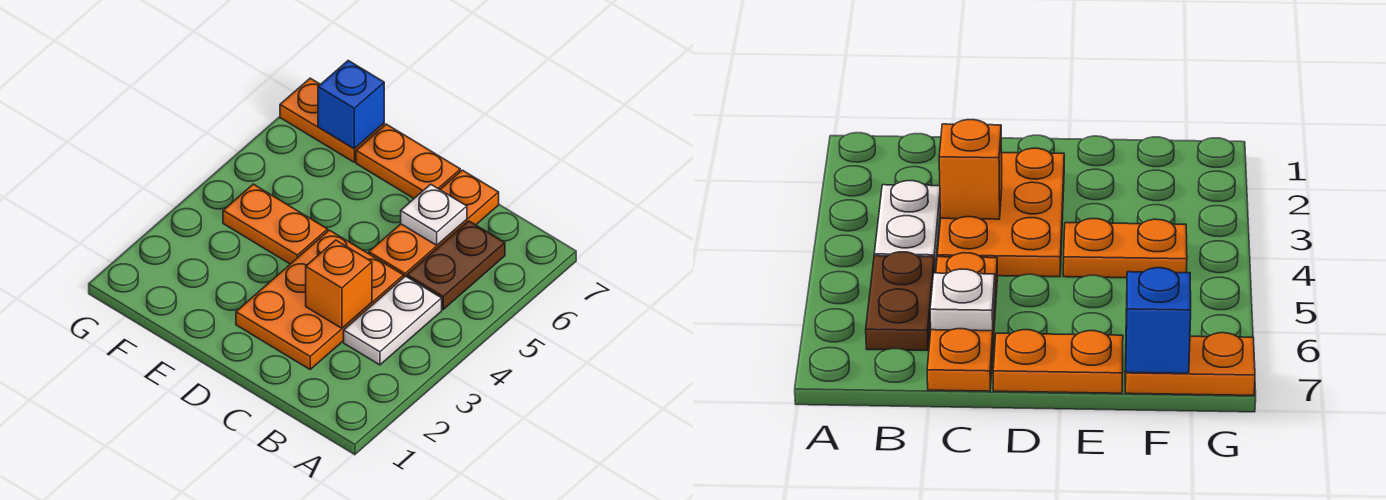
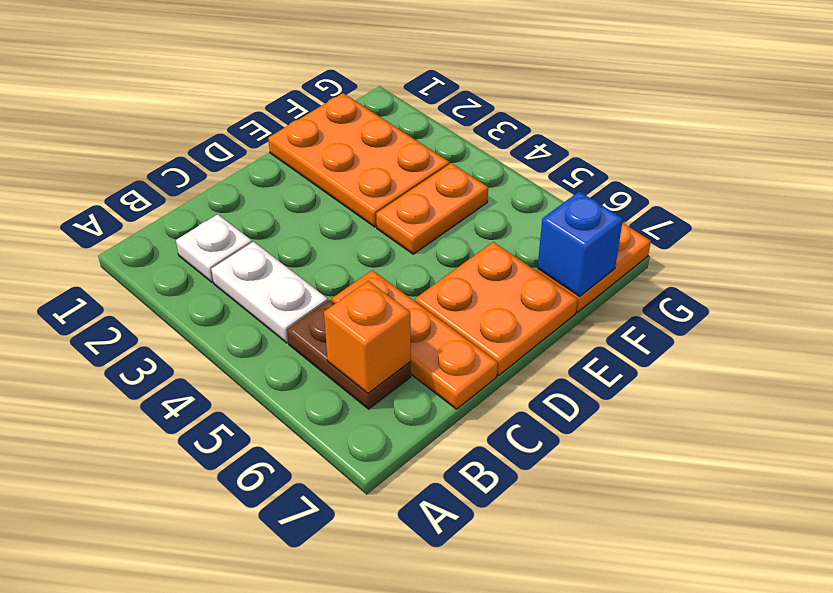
orange 2x3 plate [236,230,404,369] -> orange 2x3 plate moved to [268,93,449,227]
orange 1x1 brick [306,240,372,328] -> orange 1x1 brick moved to [324,281,411,393]
white 1x1 plate [401,184,467,245] -> white 1x1 plate moved to [176,214,252,282]
orange 1x2 plate [356,124,460,198] -> orange 2x2 plate [415,242,578,375]

